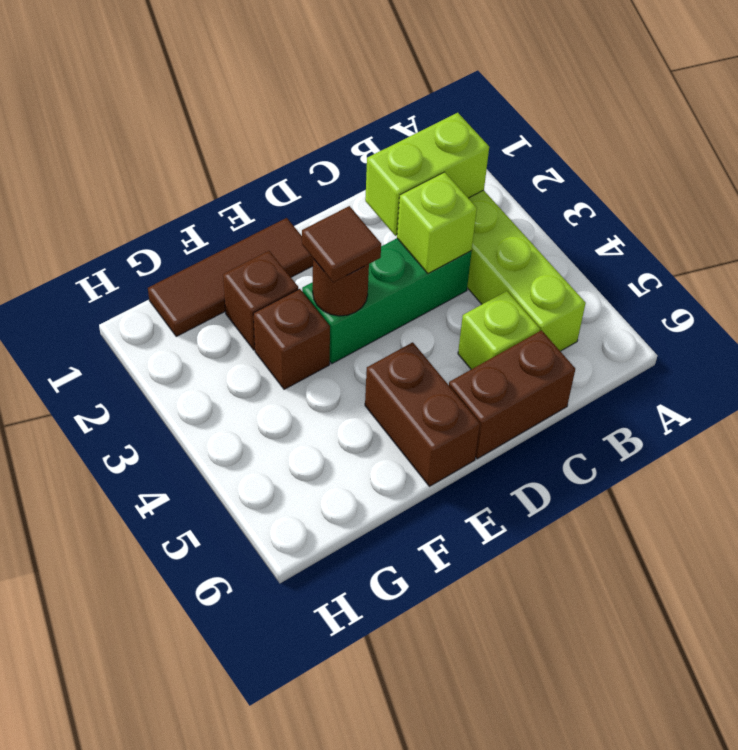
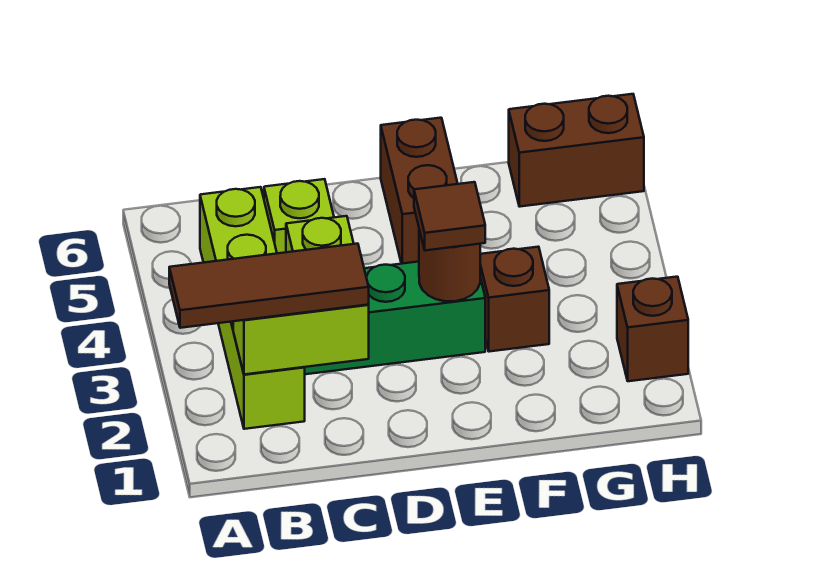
brown 1x2 brick [449,330,575,459] -> brown 1x2 brick moved to [509,94,644,207]
brown 1x3 tile [148,218,313,336] -> brown 1x3 tile moved to [169,244,369,328]
brown 1x1 brick [223,251,298,350] -> brown 1x1 brick moved to [617,277,688,381]

